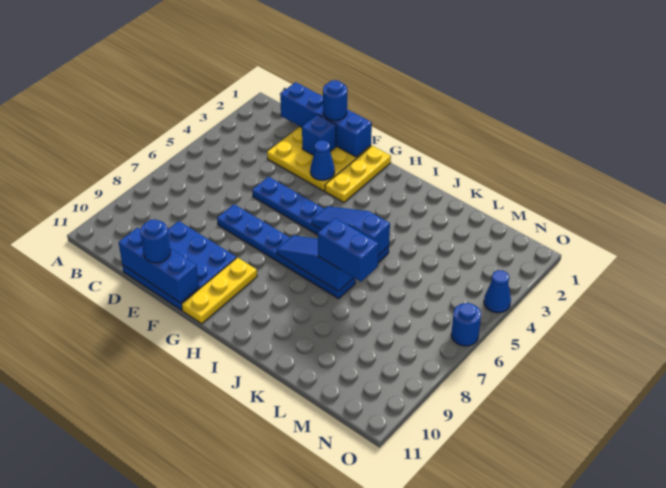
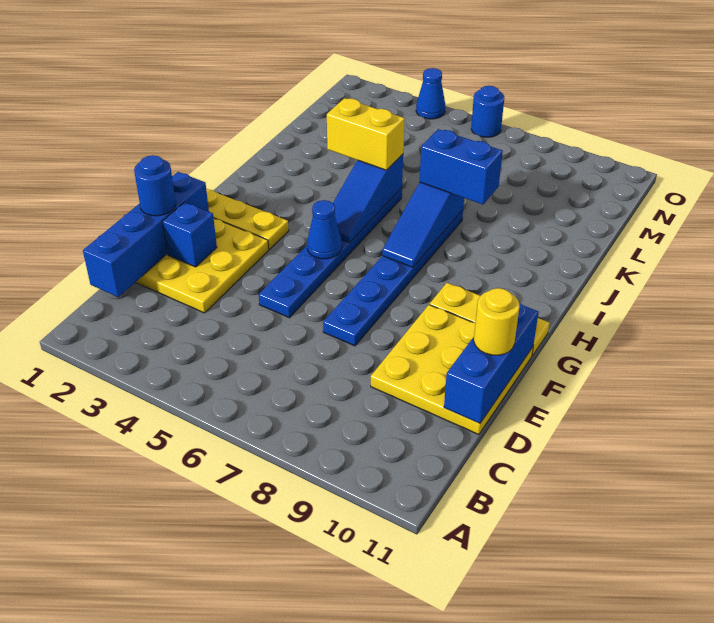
blue 3x3 plate [122,221,237,310] -> yellow 3x3 plate [371,305,533,435]
blue 1x1 round brick [140,219,170,263] -> yellow 1x1 round brick [474,288,520,355]
blue 1x1 cone [310,140,335,180] -> blue 1x1 cone moved to [307,200,342,259]
none -> yellow 1x2 brick [327,98,405,170]
blue 1x2 brick [318,218,379,282] -> blue 1x2 brick turned to [420,129,503,204]

